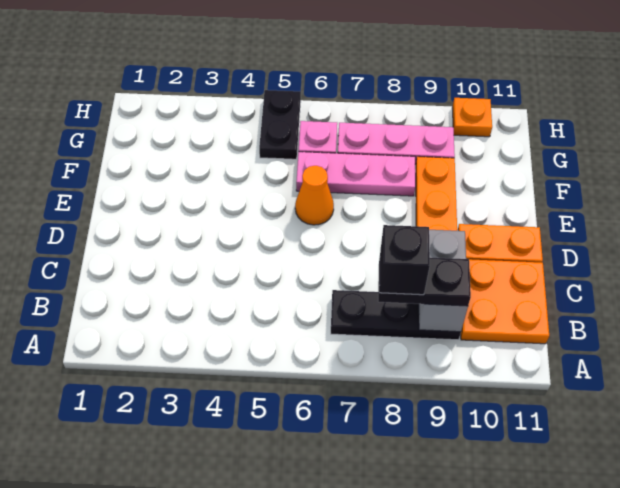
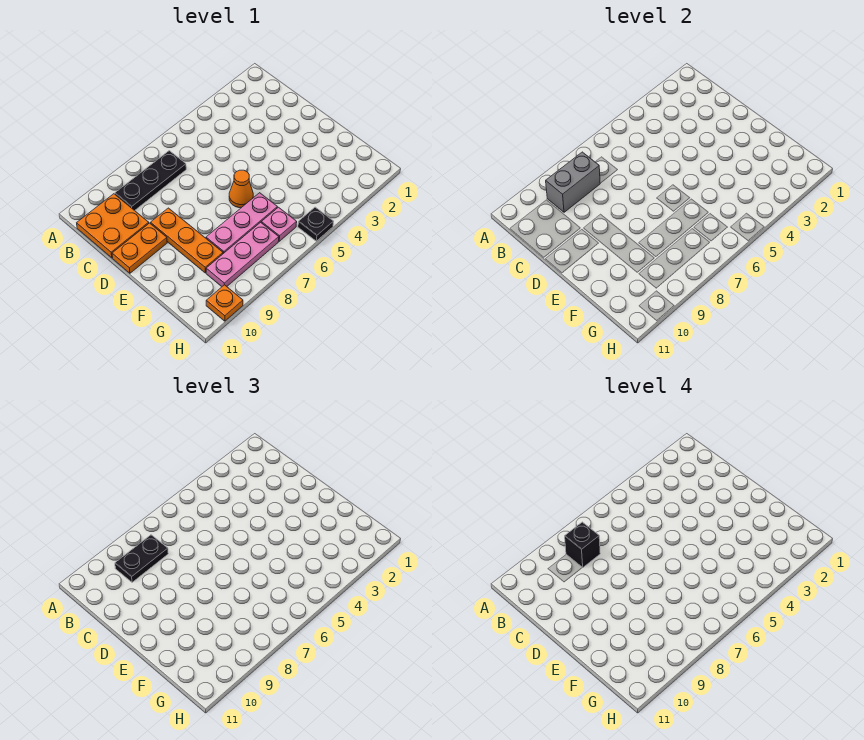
grey 1x2 brick [419,230,468,332] -> grey 1x2 brick turned to [546,152,600,212]
black 1x2 plate [259,90,301,159] -> black 1x1 plate [298,207,334,241]

